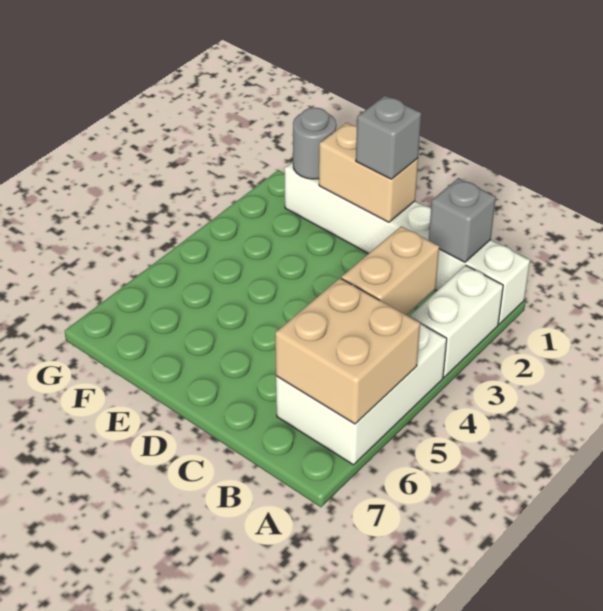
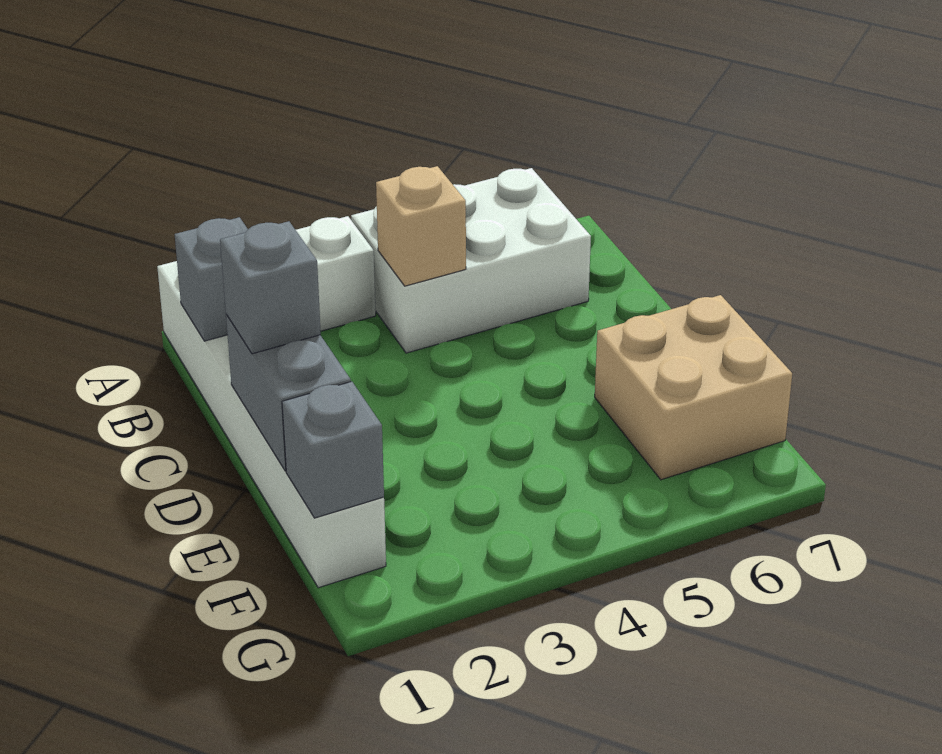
tan 2x2 brick [275,278,420,424] -> tan 2x2 brick moved to [595,295,792,480]
tan 1x2 brick [341,226,439,315] -> tan 1x1 brick [376,166,466,286]
tan 1x2 brick [319,123,418,222] -> grey 1x2 brick [226,315,351,471]
grey 1x1 round brick [293,108,336,179] -> grey 1x1 brick [282,381,384,518]

